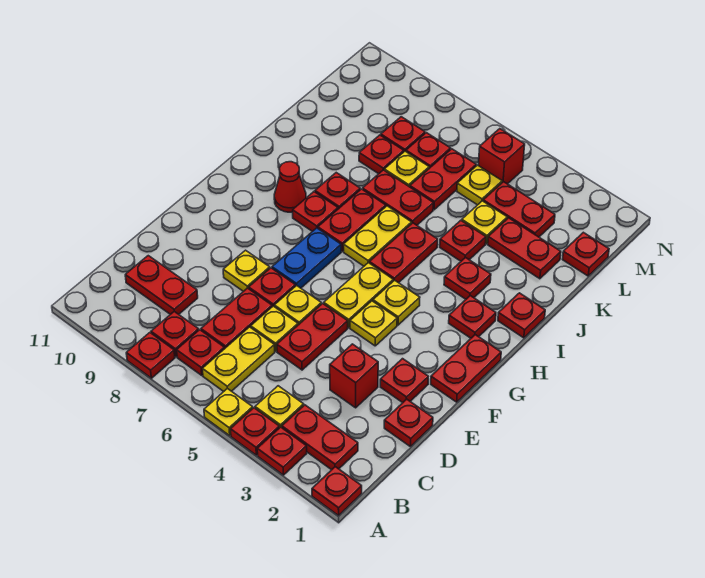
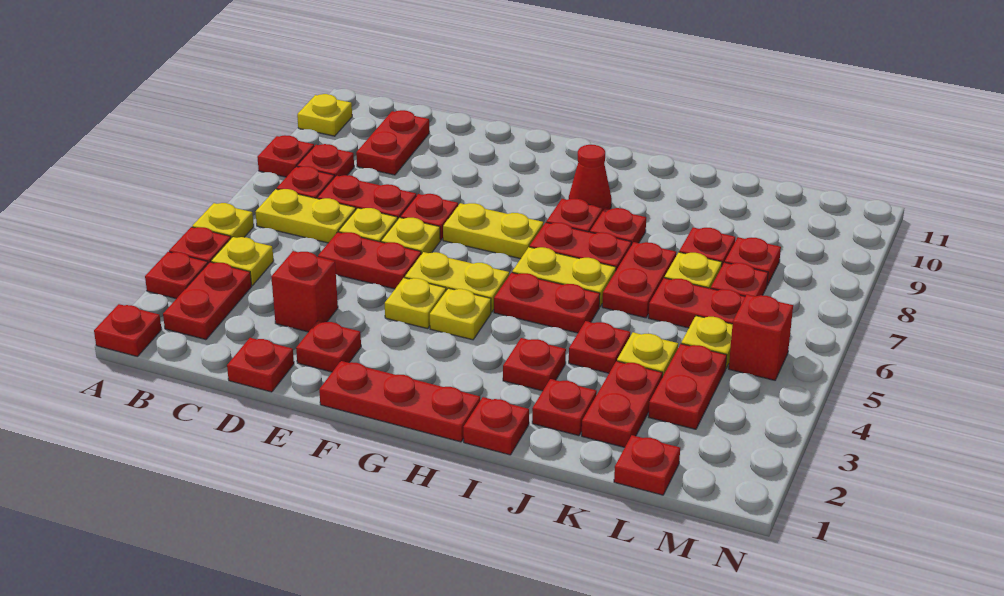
yellow 1x1 plate [223,250,270,291] -> yellow 1x1 plate moved to [297,94,352,136]
red 1x2 plate [431,335,501,402] -> red 1x3 plate [319,361,480,442]
blue 1x2 plate [272,228,341,288] -> yellow 1x2 plate [443,203,543,259]
red 1x1 plate [449,296,496,338] -> red 1x1 plate moved to [532,379,597,436]

